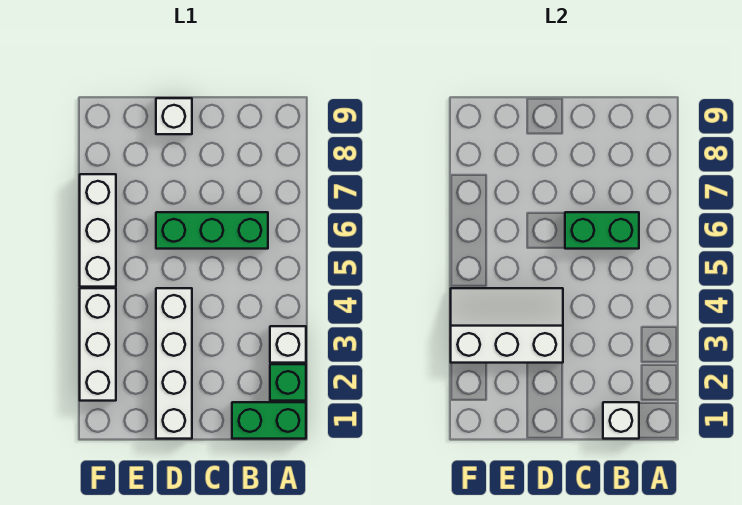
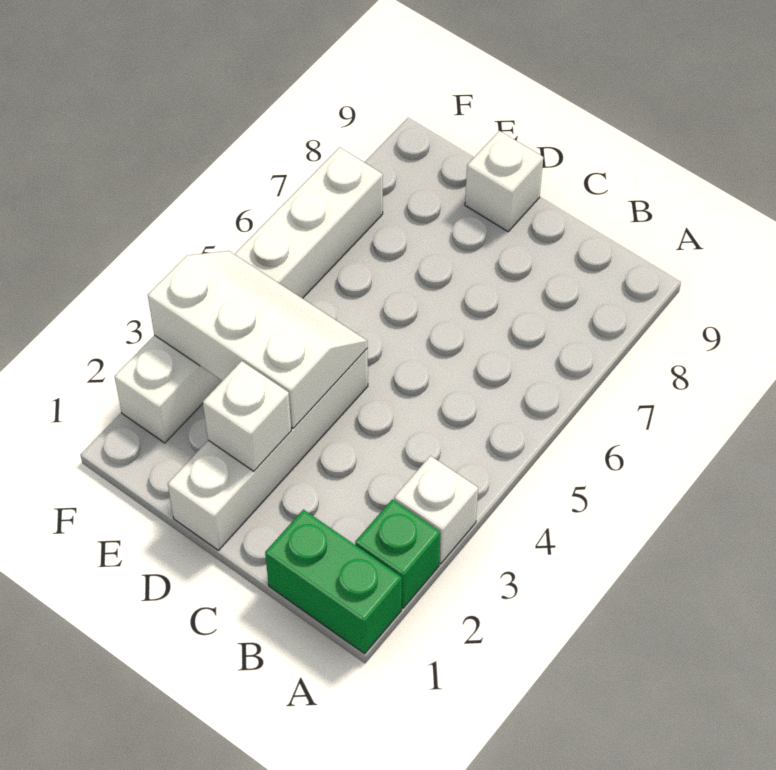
white 1x1 brick [603,402,639,439] -> white 1x1 brick moved to [203,361,291,471]
green 1x3 brick [156,212,268,249] -> none
green 1x2 brick [565,212,639,249] -> none

